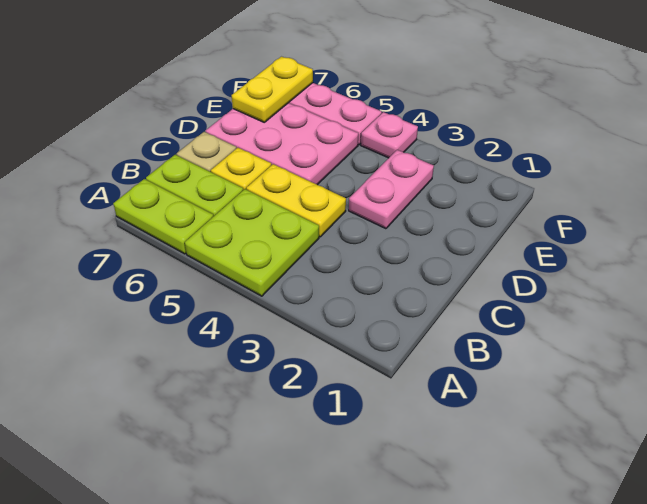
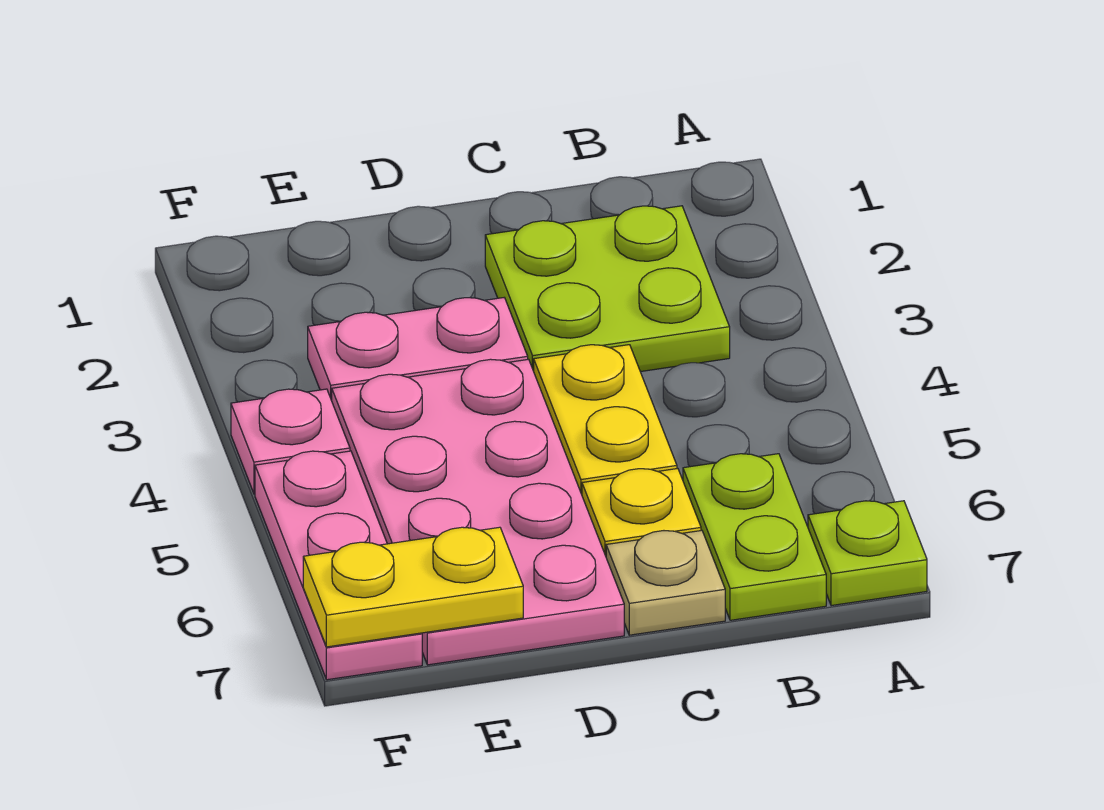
lime 2x2 plate [185,189,319,296] -> lime 2x2 plate moved to [485,206,730,372]
lime 1x2 plate [113,179,213,254] -> lime 1x1 plate [808,501,927,606]
pink 2x3 plate [206,103,358,185] -> pink 2x4 plate [332,359,624,665]

